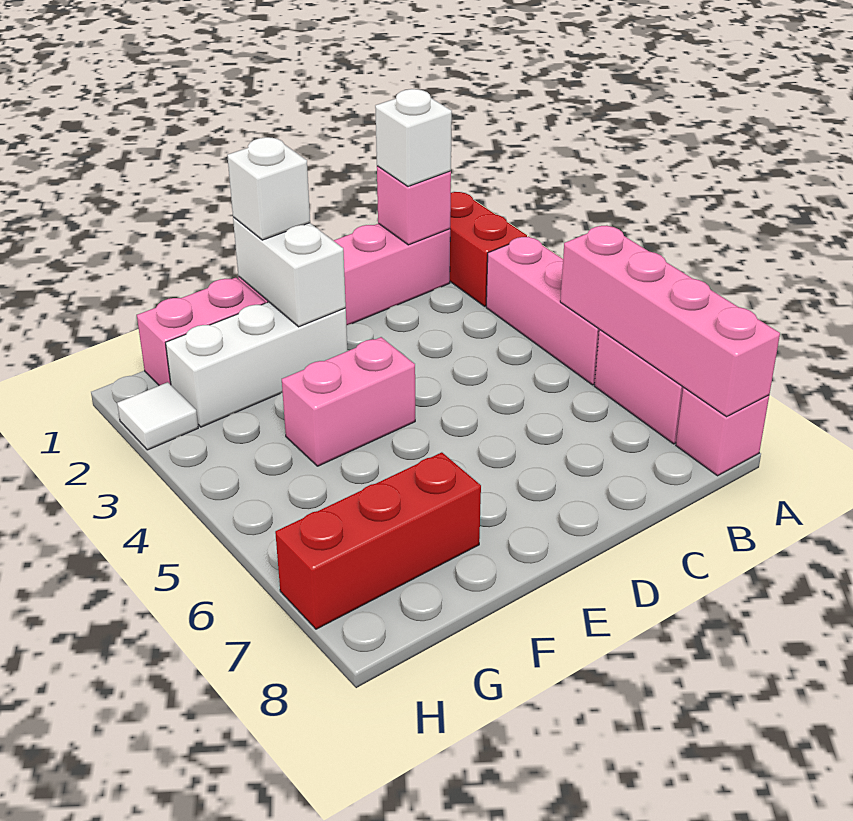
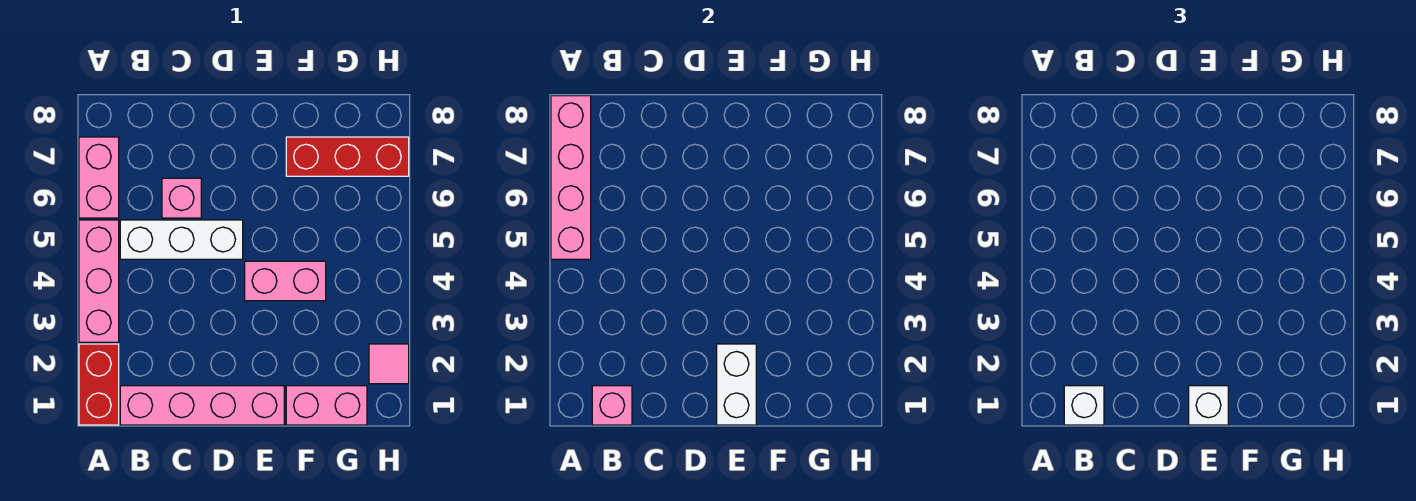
pink 1x1 brick [676,388,769,476] -> pink 1x1 brick moved to [162,178,201,218]
white 1x3 brick [166,302,347,427] -> white 1x3 brick moved to [120,220,243,259]
white 1x1 tile [117,382,198,450] -> pink 1x1 tile [369,344,409,384]

